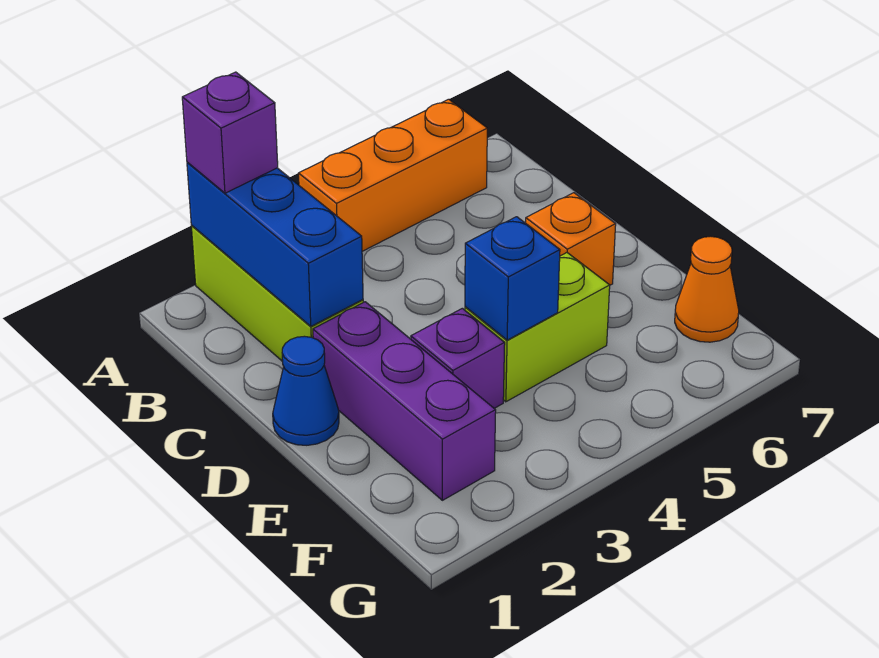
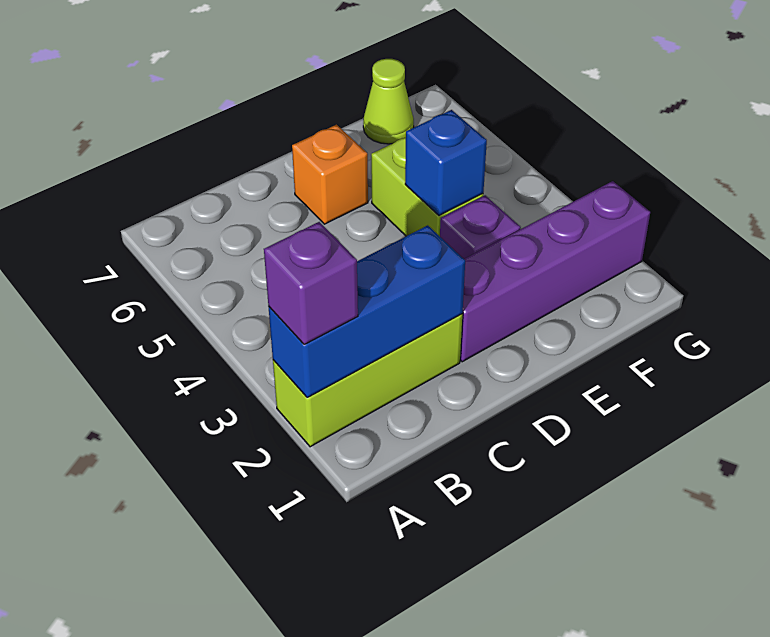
orange 1x3 brick [298,99,487,251] -> none
blue 1x1 cone [273,336,339,445] -> none
purple 1x3 brick [313,302,496,500] -> purple 1x4 brick [460,181,650,362]
orange 1x1 cone [675,236,739,342] -> lime 1x1 cone [363,59,414,144]

